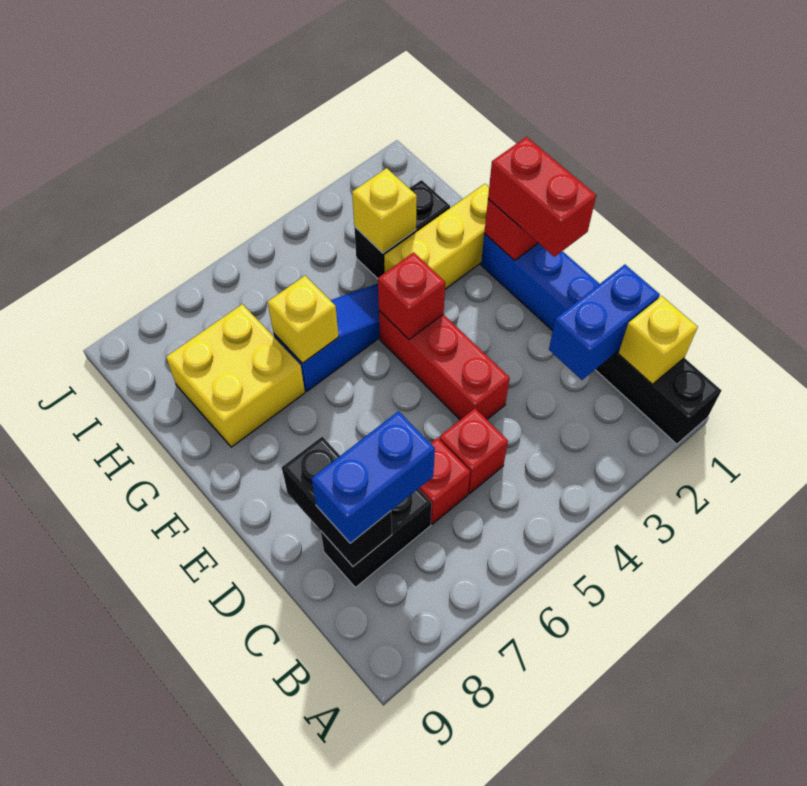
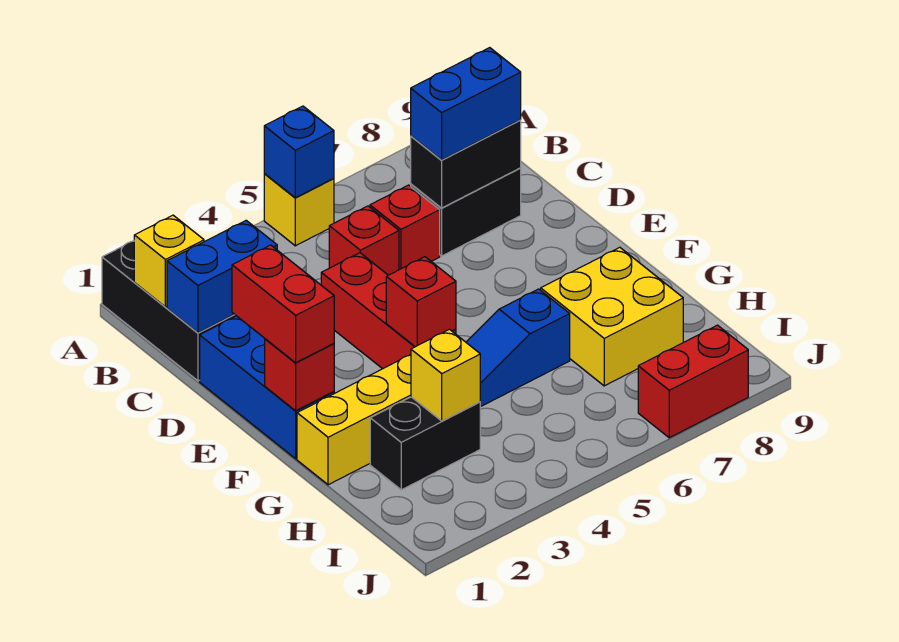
none -> blue 1x1 brick [264,106,334,198]
black 1x2 brick [282,437,392,566] -> black 1x2 brick turned to [411,120,521,208]
yellow 1x1 brick [268,276,339,363] -> yellow 1x1 brick moved to [264,174,334,246]
none -> red 1x2 brick [638,325,748,438]

